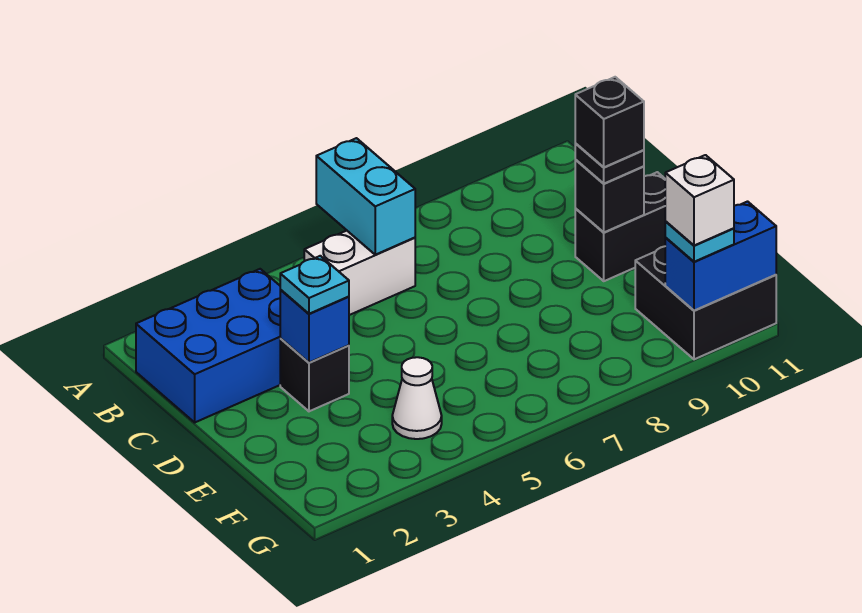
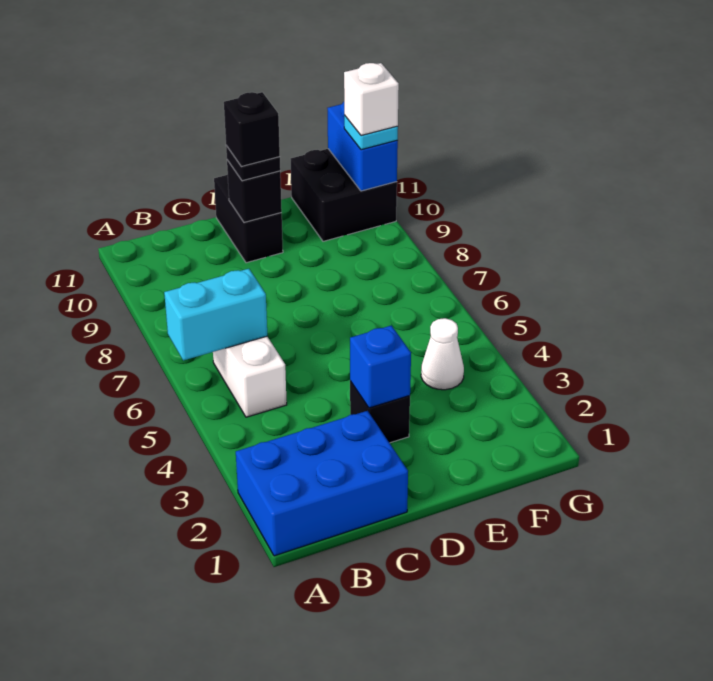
blue 2x3 brick [136,269,281,422] -> blue 2x3 brick turned to [236,411,408,556]
cyan 1x1 plate [280,256,349,314] -> none

